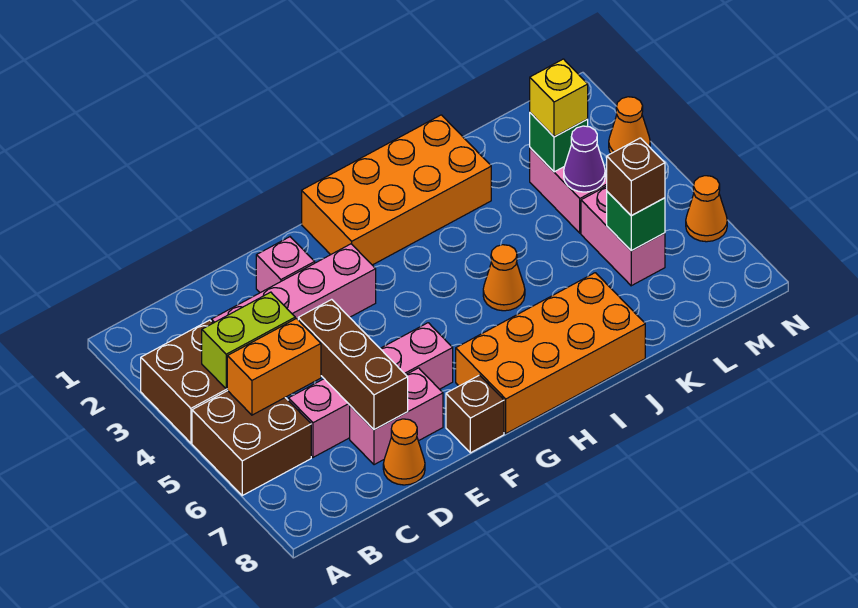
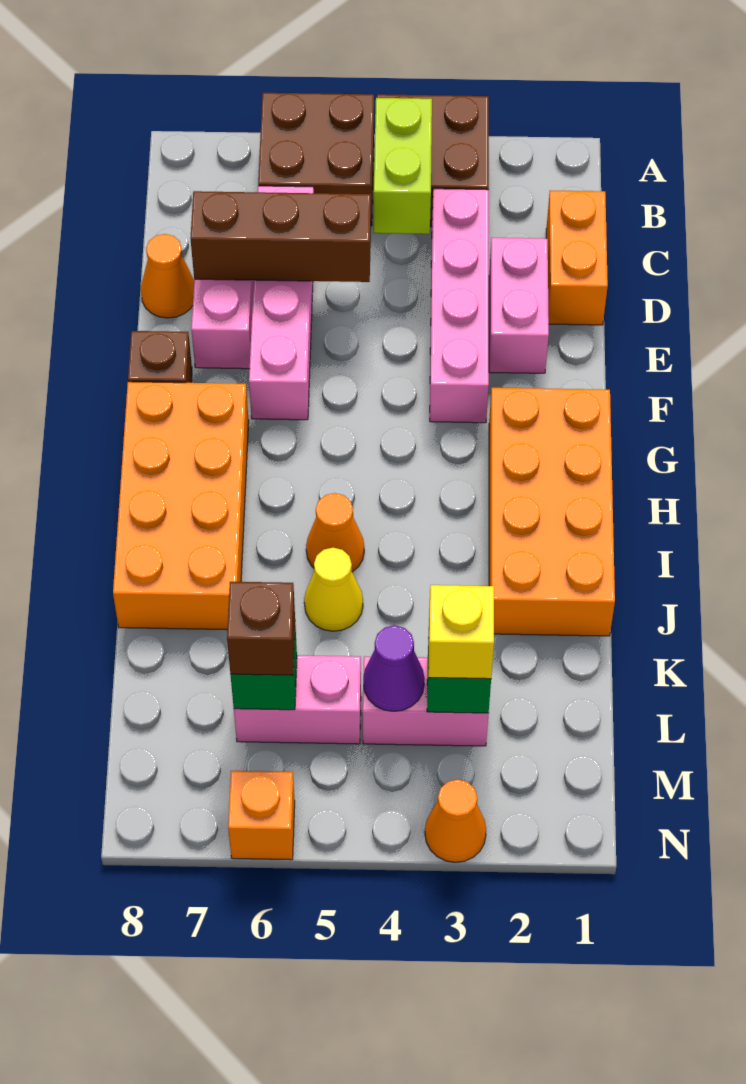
orange 1x2 brick [227,319,321,415] -> orange 1x2 brick moved to [546,191,608,325]
pink 1x1 brick [256,237,315,293] -> pink 1x2 brick [489,238,549,373]
none -> yellow 1x1 cone [304,548,363,631]
orange 1x1 cone [686,176,727,242] -> orange 1x1 brick [228,771,295,860]

